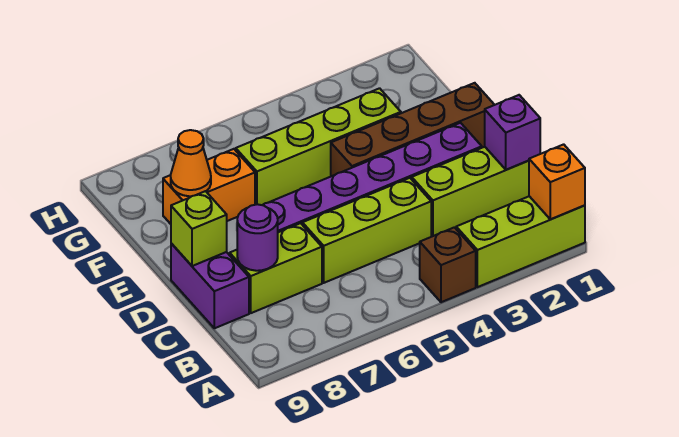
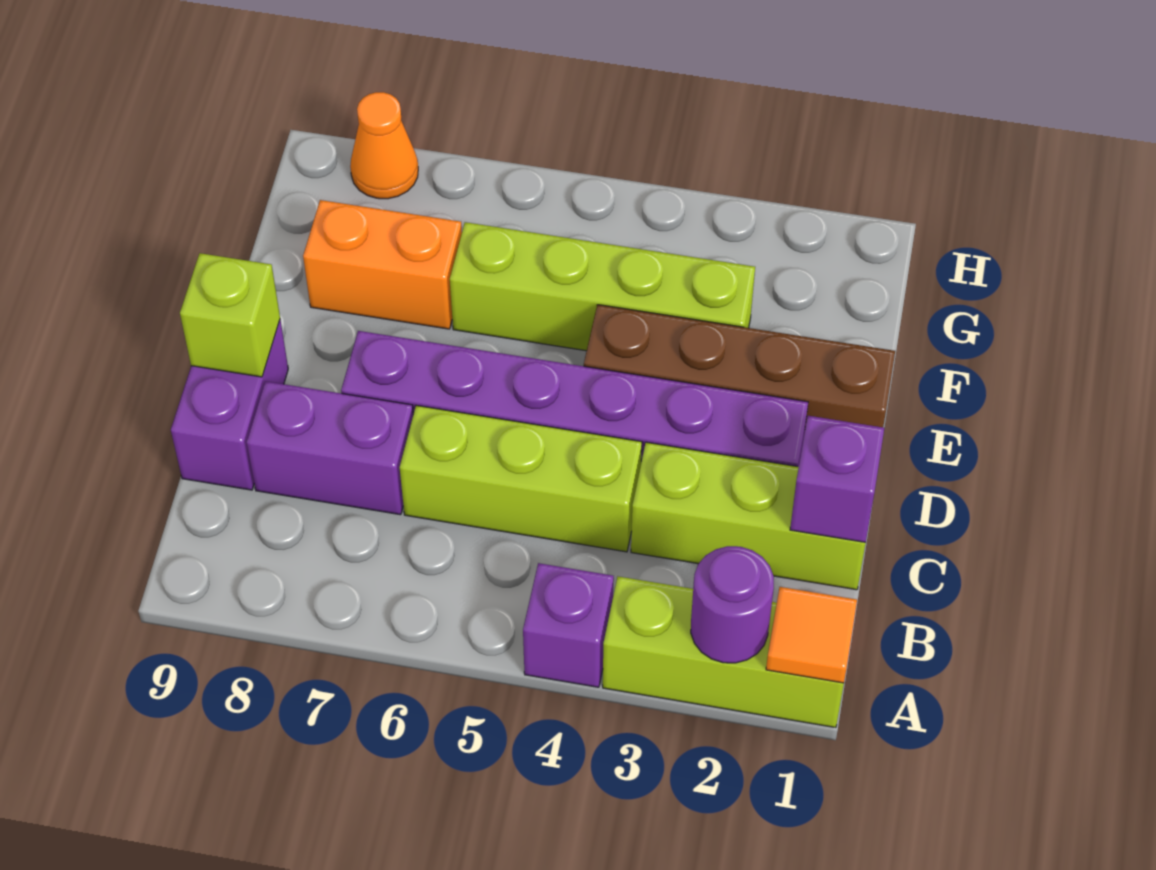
orange 1x1 brick [529,144,585,219] -> orange 1x1 tile [766,587,857,683]
brown 1x1 brick [420,227,476,302] -> purple 1x1 brick [523,563,614,687]
lime 1x2 brick [230,223,322,313] -> purple 1x2 brick [247,381,413,515]
purple 1x1 round brick [237,204,278,271] -> purple 1x1 round brick moved to [691,546,774,663]
orange 1x1 cone [171,130,211,196] -> orange 1x1 cone moved to [350,92,418,199]

